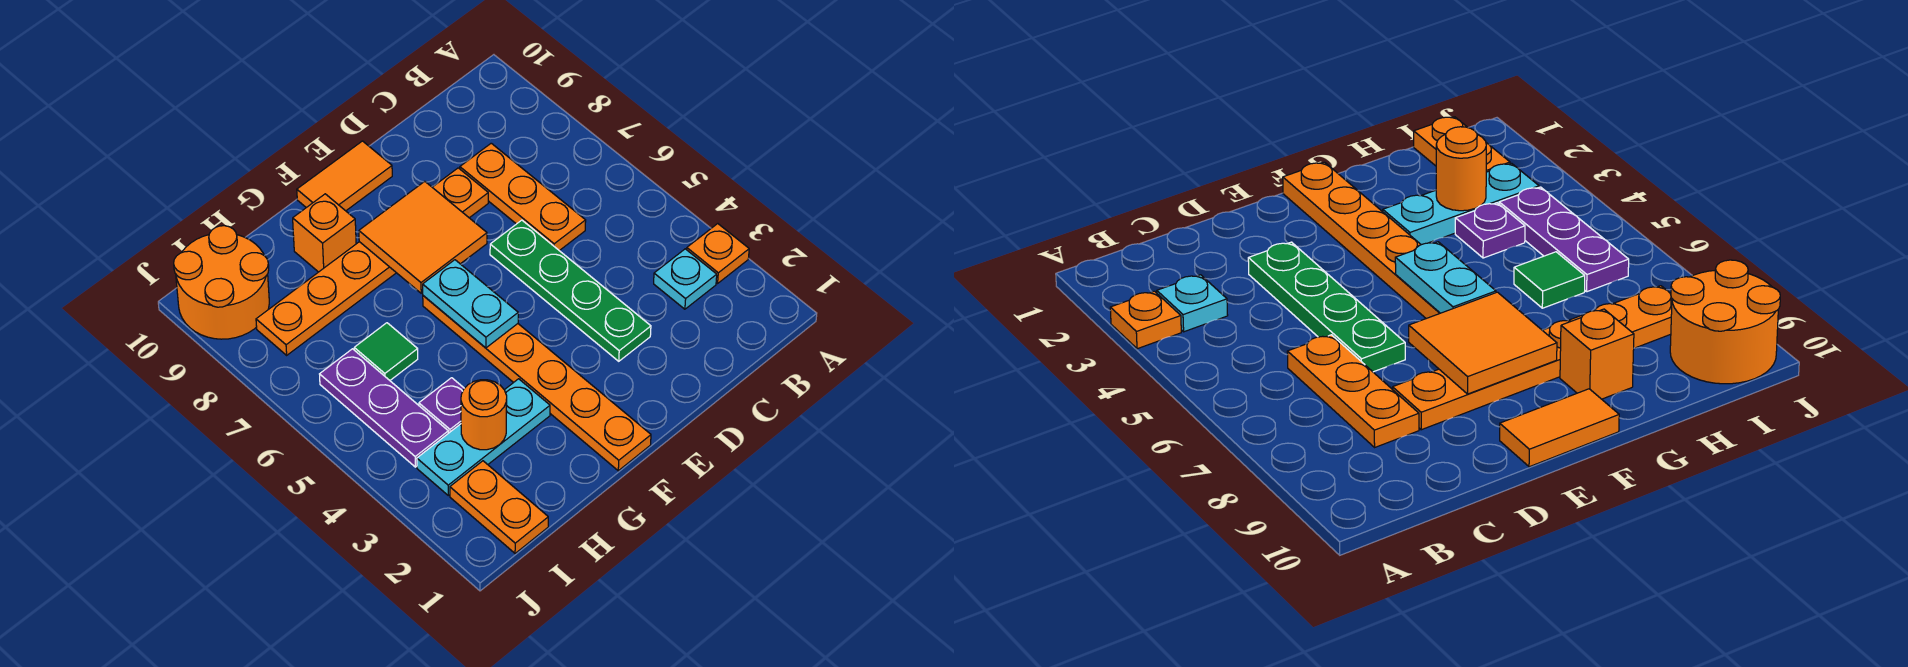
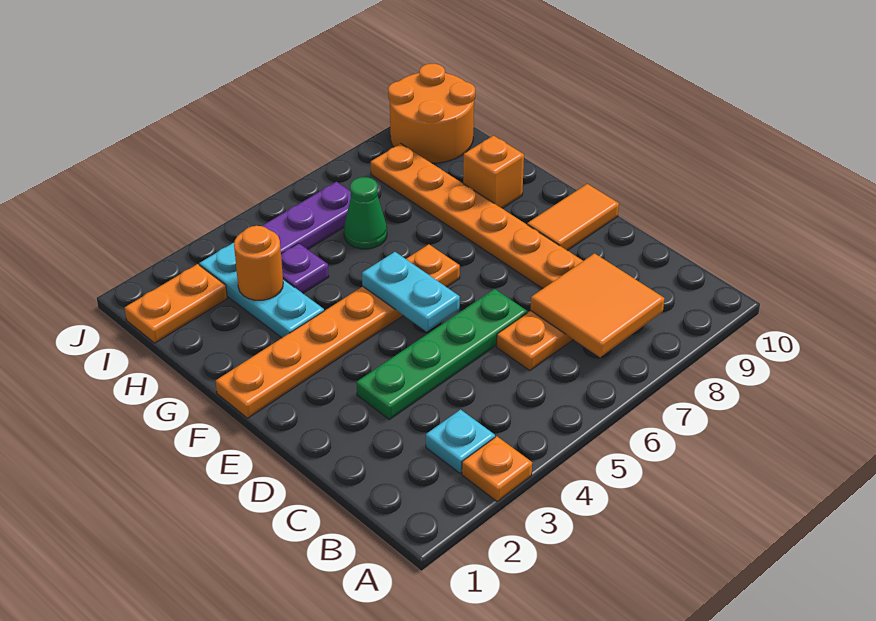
orange 2x2 tile [359,181,487,293] -> orange 2x2 tile moved to [531,254,664,357]
orange 1x2 tile [297,141,392,211] -> orange 1x2 tile turned to [527,184,619,250]
cyan 1x2 plate [423,260,518,348] -> cyan 1x2 plate turned to [362,252,460,332]
green 1x1 tile [354,323,418,380] -> green 1x1 cone [344,177,387,249]

